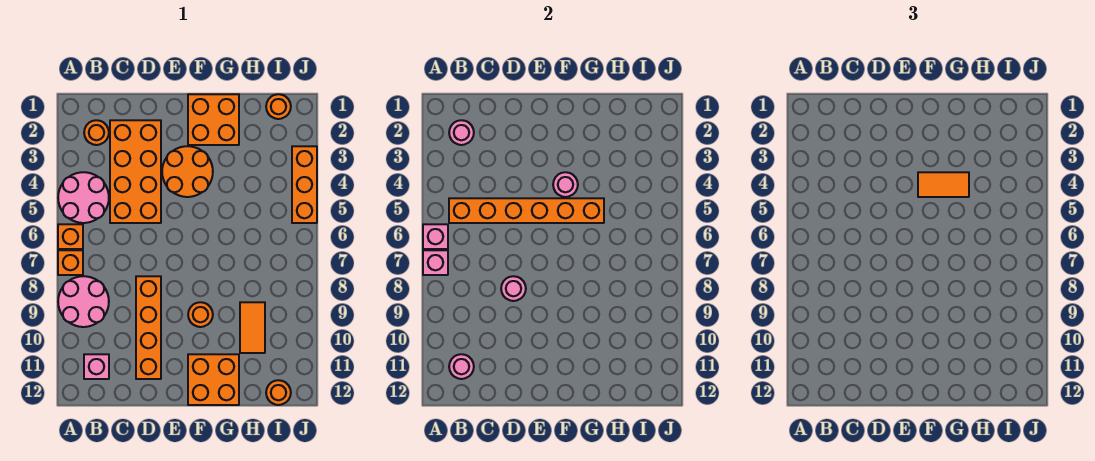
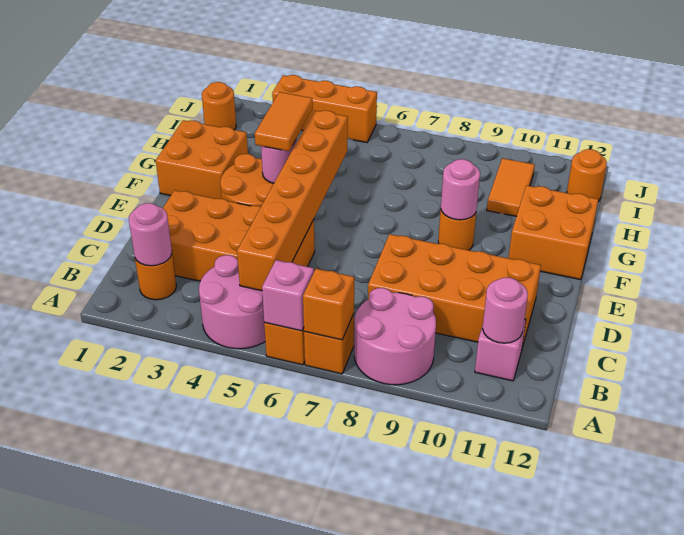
pink 1x1 brick [423,250,448,275] -> orange 1x1 brick [303,269,354,340]
orange 1x4 brick [136,276,161,379] -> orange 2x4 brick [368,234,541,351]
pink 1x1 round brick [501,276,526,301] -> pink 1x1 round brick moved to [441,159,480,220]
orange 1x2 tile [240,302,265,353] -> orange 1x2 tile turned to [487,158,535,216]

